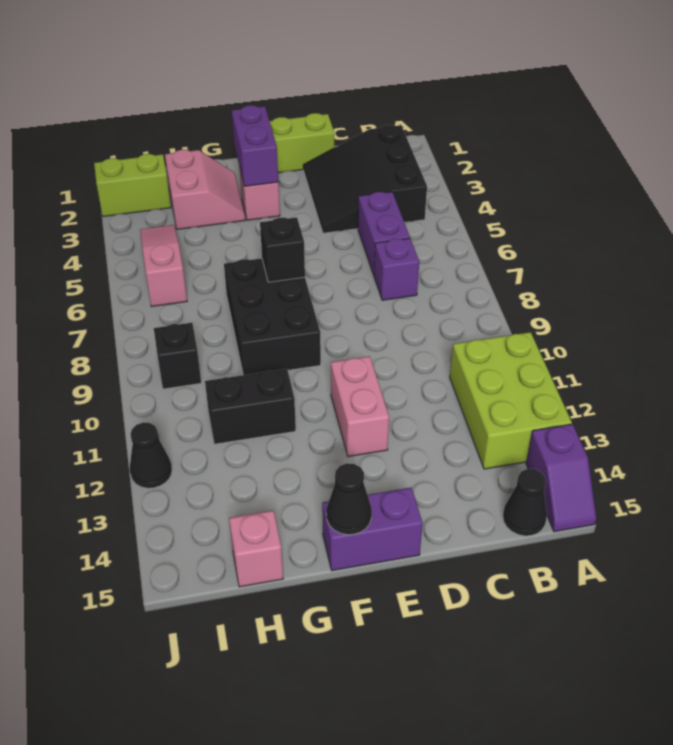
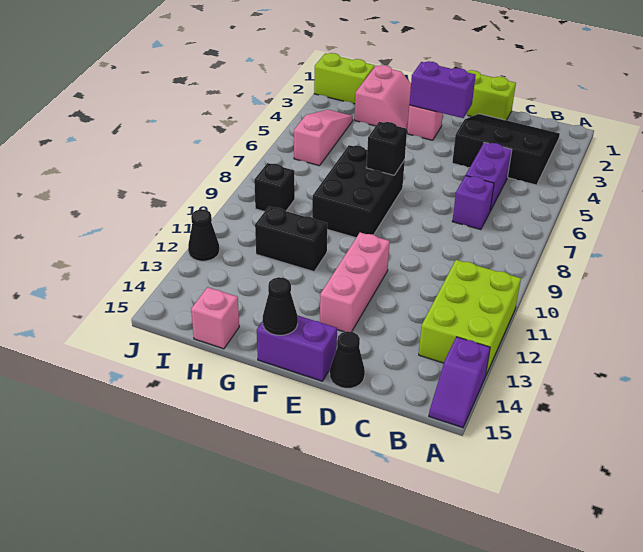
black 3x3 slope [303,125,427,233] -> black 3x3 slope turned to [452,114,560,185]
black 1x1 cone [503,469,547,536] -> black 1x1 cone moved to [330,331,365,388]
pink 1x2 brick [331,356,389,457] -> pink 1x3 brick [320,232,390,332]
purple 1x2 brick [232,105,278,186] -> purple 1x2 brick turned to [409,61,476,118]

